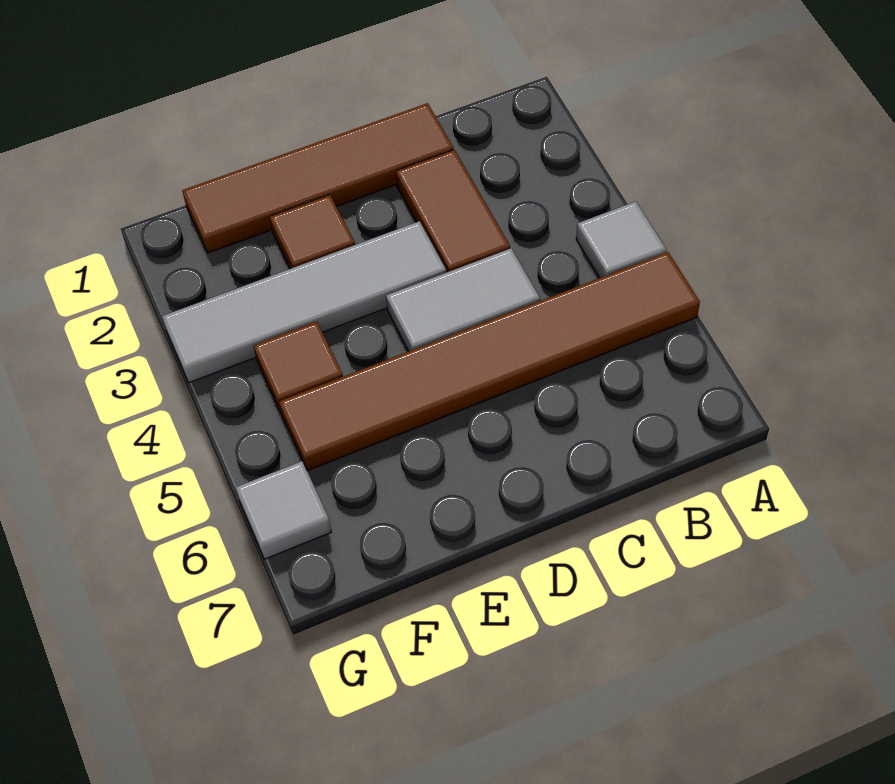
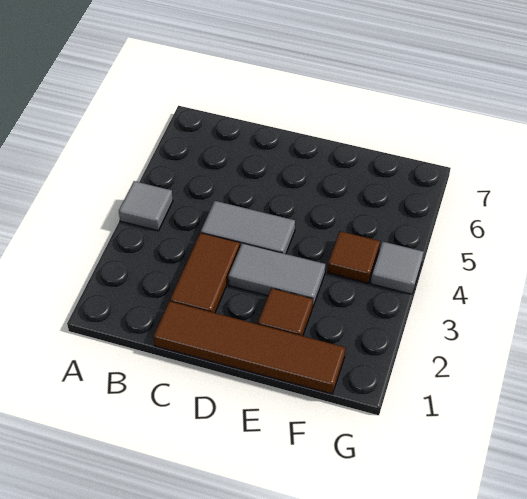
brown 1x6 tile [279,252,700,471] -> none
grey 1x4 tile [162,221,446,383] -> grey 1x2 tile [228,243,325,306]
grey 1x1 tile [236,461,331,559] -> grey 1x1 tile moved to [371,242,424,294]

